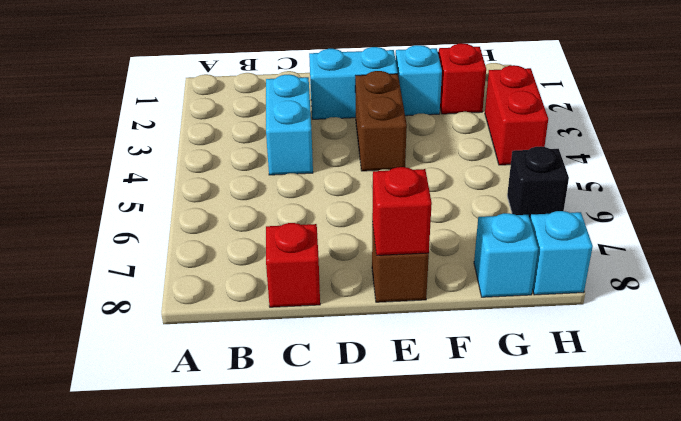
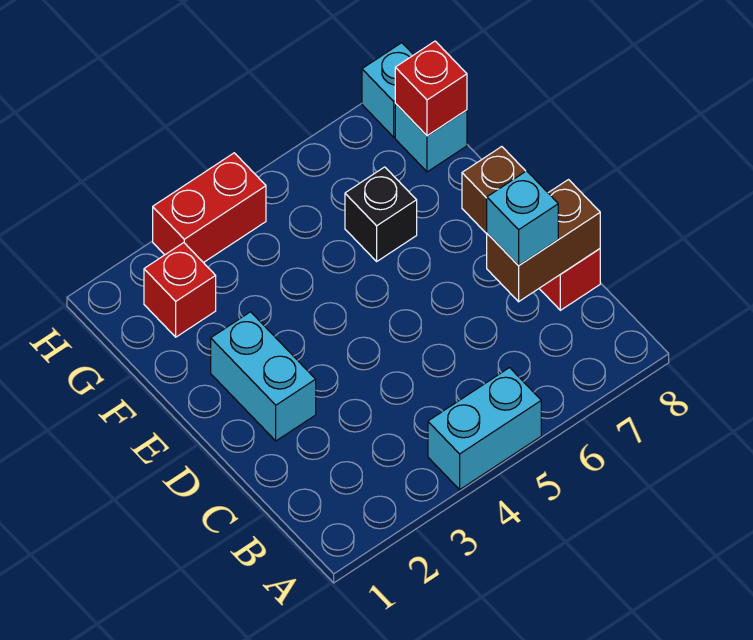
cyan 1x2 brick [266,75,313,175] -> cyan 1x2 brick moved to [428,368,541,490]
brown 1x2 brick [355,71,407,171] -> brown 1x2 brick moved to [487,180,600,302]
red 1x1 brick [372,167,432,255] -> red 1x1 brick moved to [395,41,467,136]
cyan 1x1 brick [396,45,442,116] -> cyan 1x1 brick moved to [487,171,558,266]
black 1x1 brick [507,146,569,218] -> black 1x1 brick moved to [345,167,417,261]

